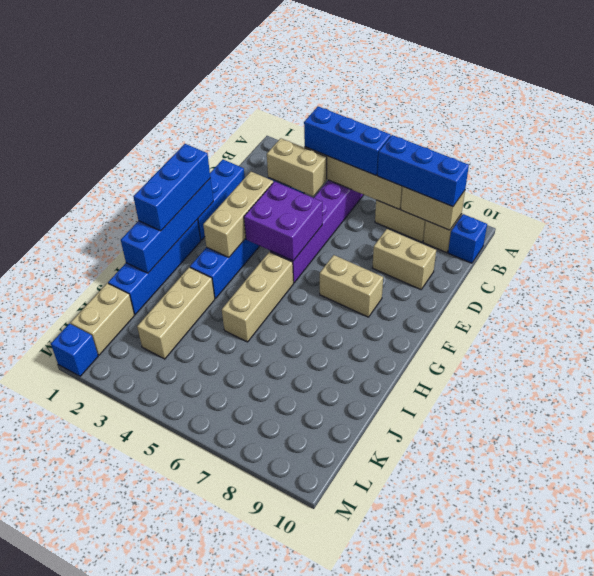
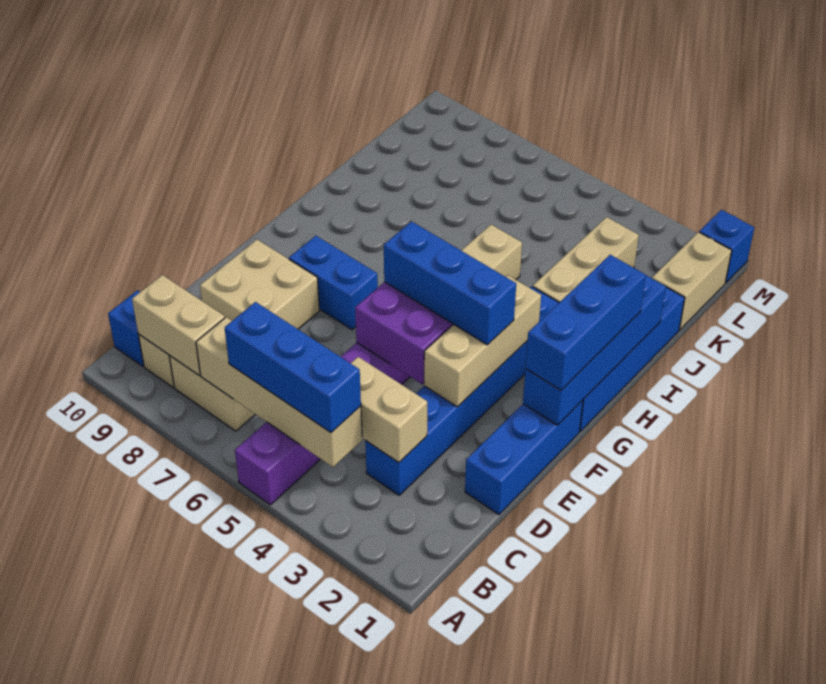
blue 1x3 brick [377,135,469,207] -> blue 1x3 brick moved to [384,221,516,345]
tan 1x2 brick [372,229,436,289] -> tan 2x2 brick [200,240,319,329]
tan 1x2 brick [320,255,383,317] -> blue 1x2 brick [289,236,378,330]

